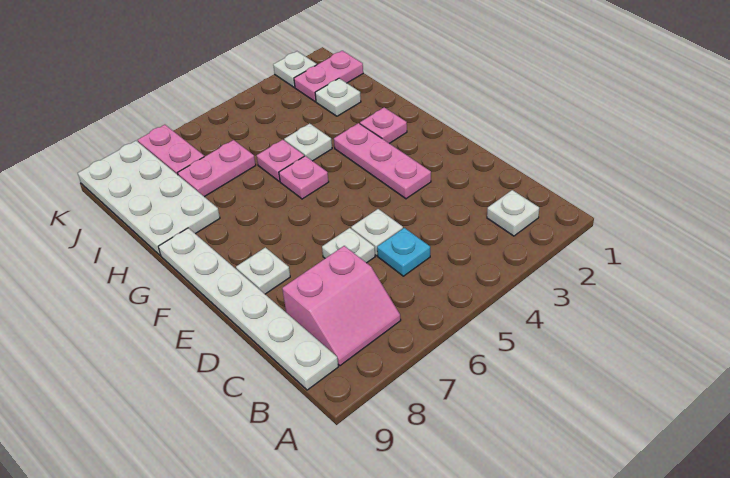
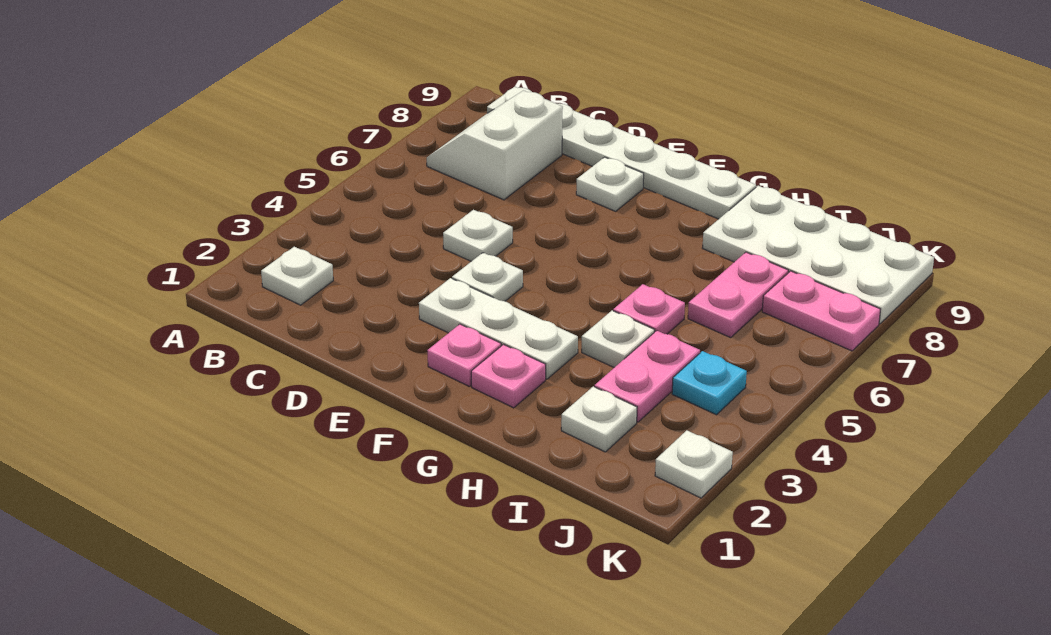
pink 2x2 slope [282,246,401,366] -> white 2x2 slope [427,91,563,200]
cyan 1x1 plate [377,228,430,276] -> cyan 1x1 plate moved to [672,351,747,415]
white 1x1 plate [322,228,375,263] -> white 1x1 plate moved to [452,253,523,301]
pink 1x3 plate [334,123,431,199] -> white 1x3 plate [419,278,578,379]
pink 1x1 plate [279,156,329,199] -> pink 1x1 plate moved to [427,324,501,386]
pink 1x2 plate [294,51,363,102] -> pink 1x2 plate moved to [595,331,700,422]

